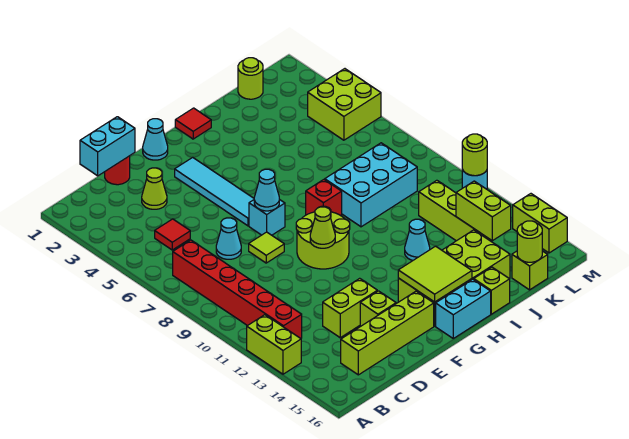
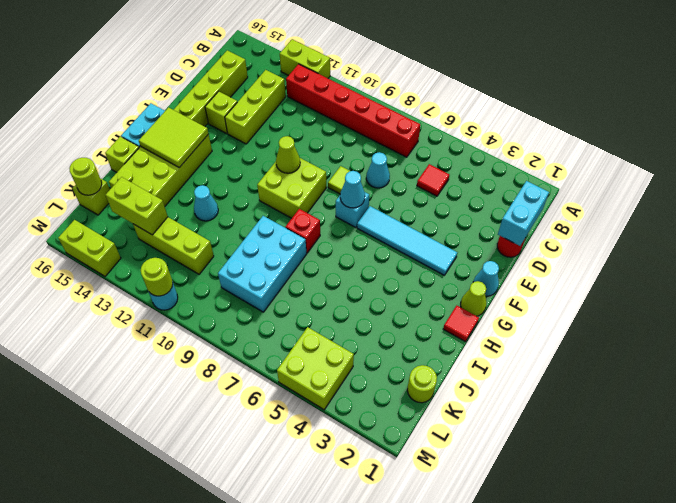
lime 1x1 cone [142,168,167,209] -> lime 1x1 cone moved to [461,281,486,316]
lime 1x2 brick [323,278,377,338] -> lime 1x3 brick [225,70,286,144]
lime 2x2 round brick [296,206,350,269] -> lime 2x2 brick [257,158,326,218]

